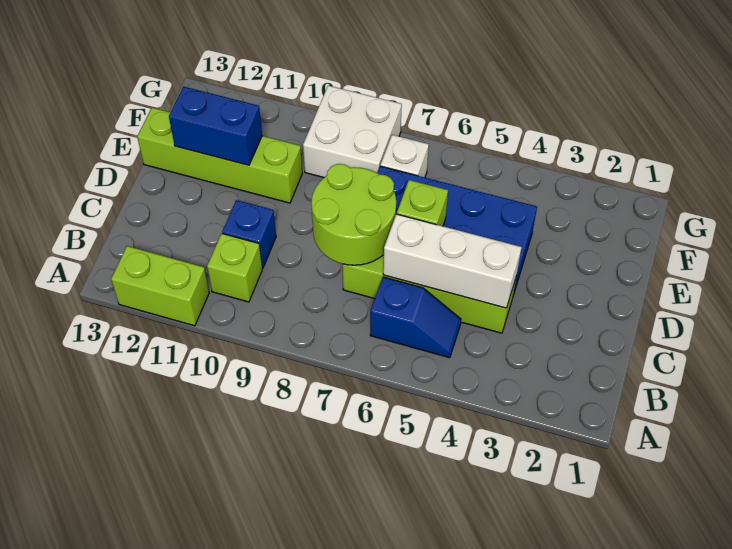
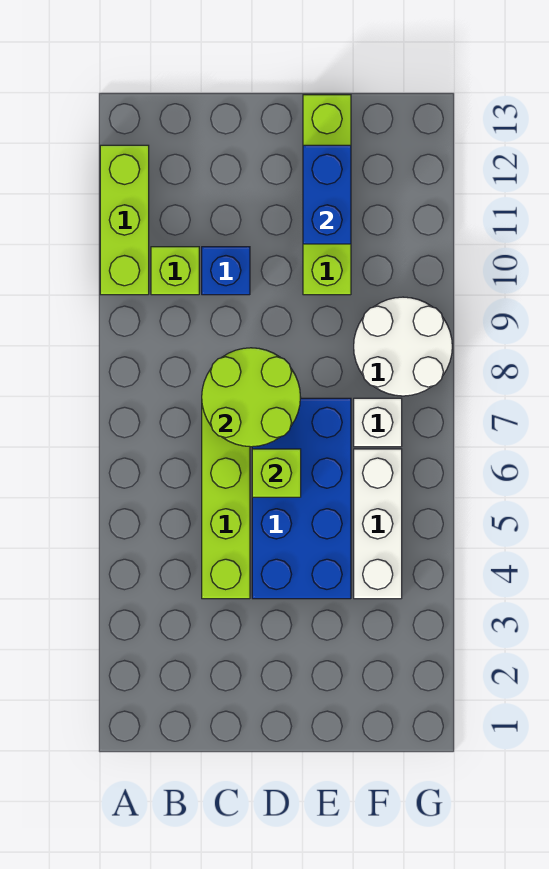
lime 1x2 brick [111,246,209,326] -> lime 1x3 brick [100,145,149,295]
blue 1x2 slope [370,277,461,358] -> none
white 1x3 brick [383,214,522,308] -> white 1x3 brick moved to [354,449,402,599]
white 2x2 brick [303,86,402,177] -> white 2x2 round brick [354,297,452,396]

